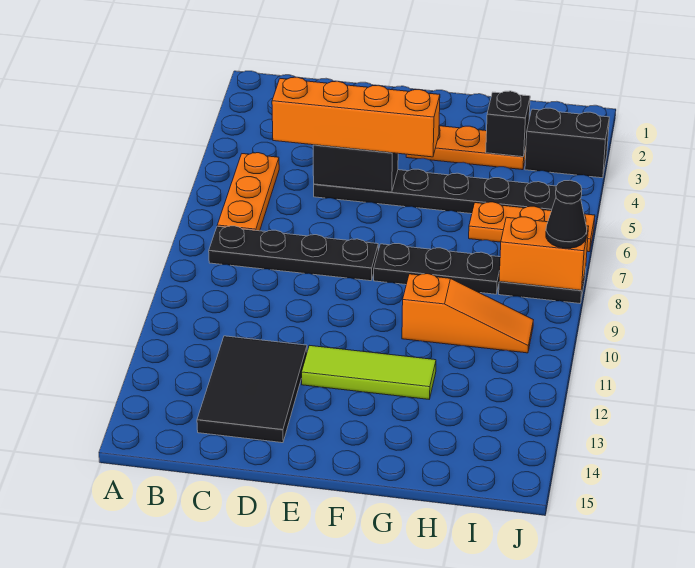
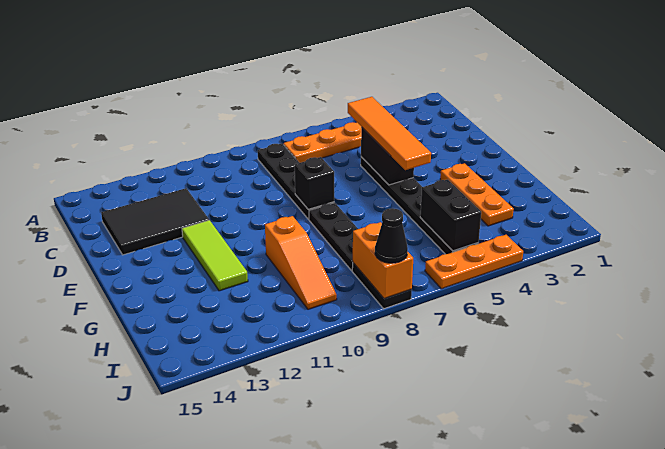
orange 1x4 brick [272,77,440,157] -> orange 1x4 tile [348,97,431,170]
black 1x1 brick [486,91,530,157] -> black 1x1 brick moved to [295,157,334,209]
orange 1x3 plate [469,202,595,252] -> orange 1x3 plate turned to [425,235,523,289]
black 1x2 brick [525,108,609,178] -> black 1x2 brick moved to [420,179,481,251]

